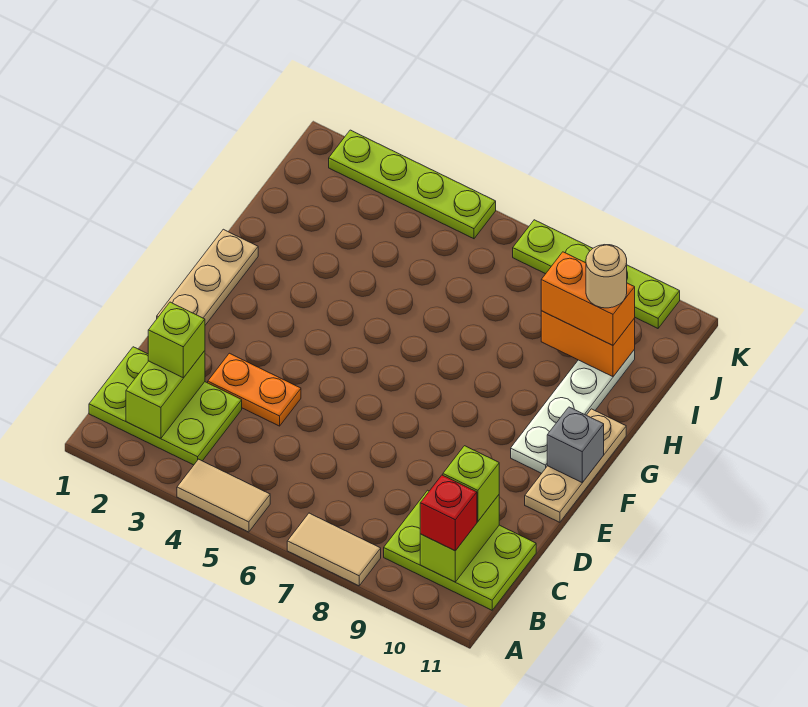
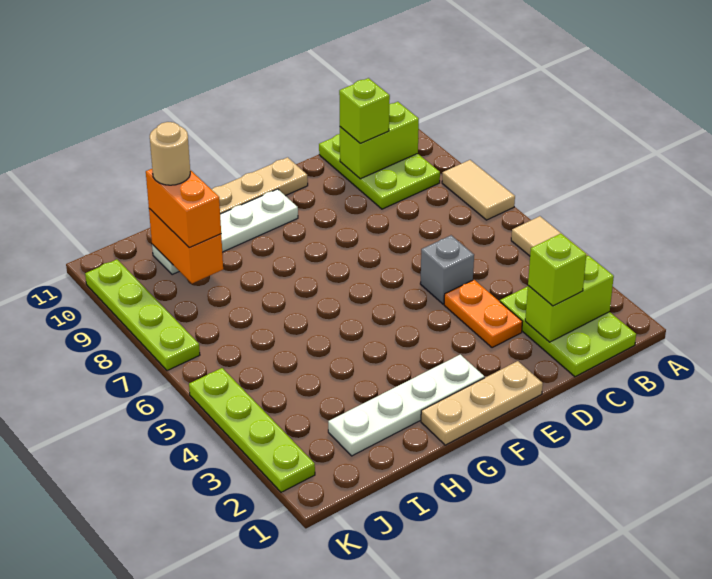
red 1x1 brick [420,475,477,551] -> none
none -> white 1x4 plate [328,355,484,456]
grey 1x1 brick [547,407,604,483] -> grey 1x1 brick moved to [420,235,474,304]

